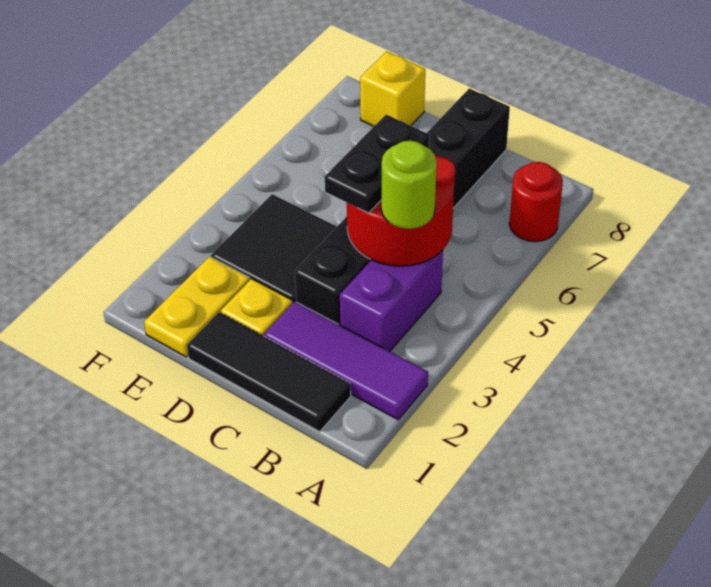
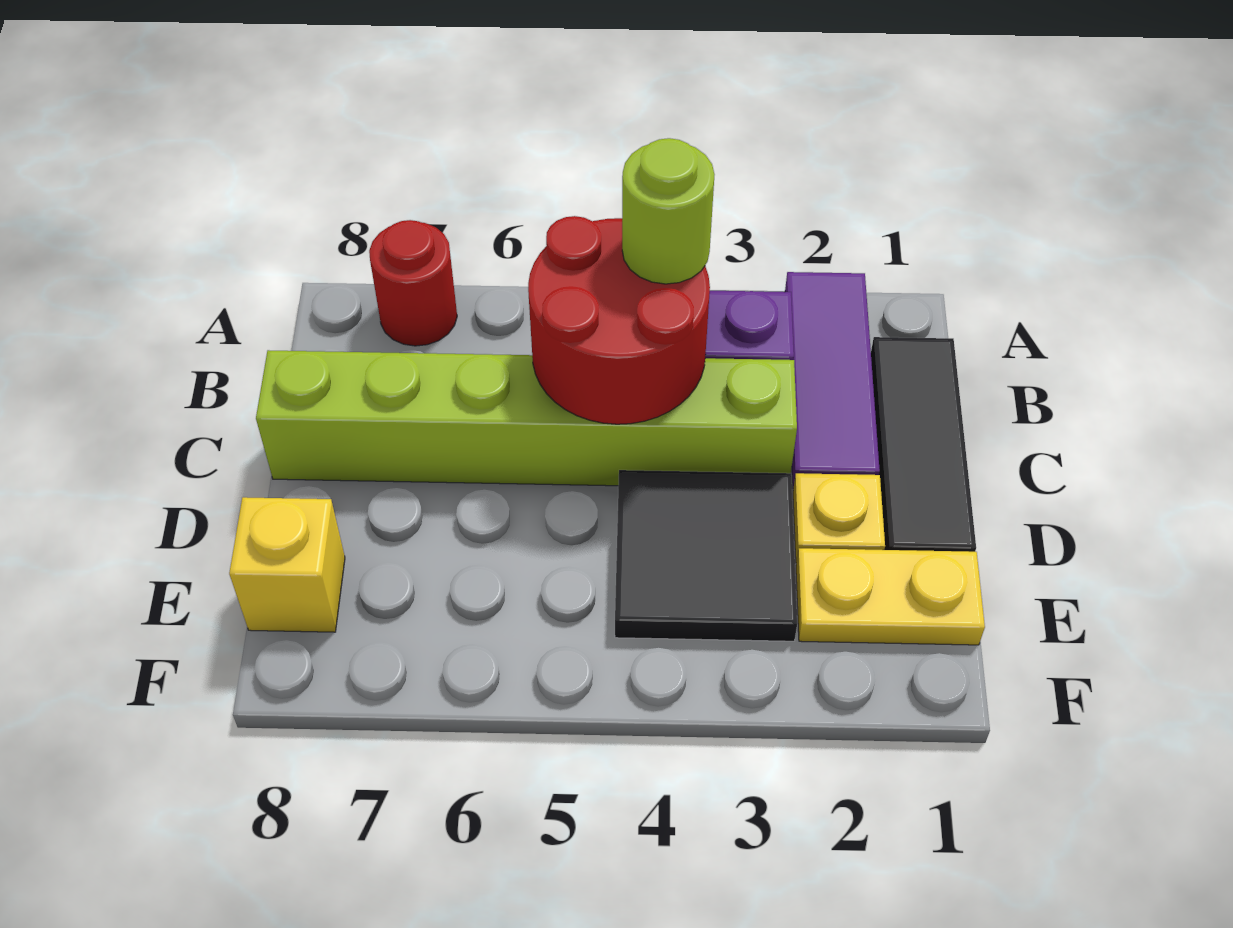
black 1x6 brick [295,88,510,325] -> lime 1x6 brick [256,350,797,486]
black 1x2 plate [325,115,429,213] -> none

